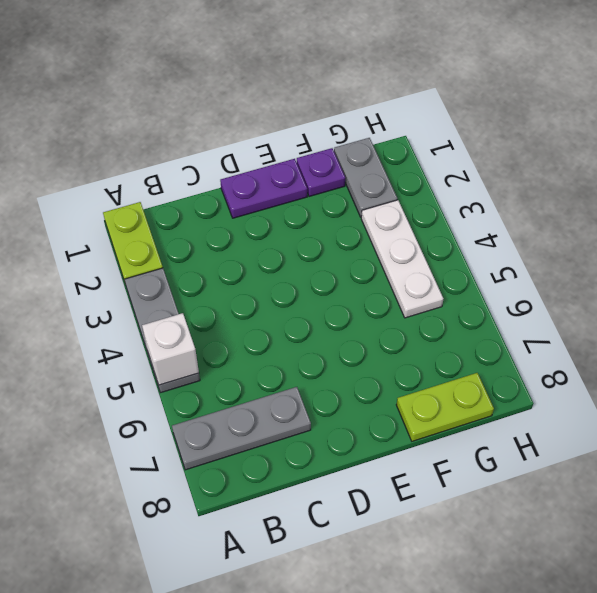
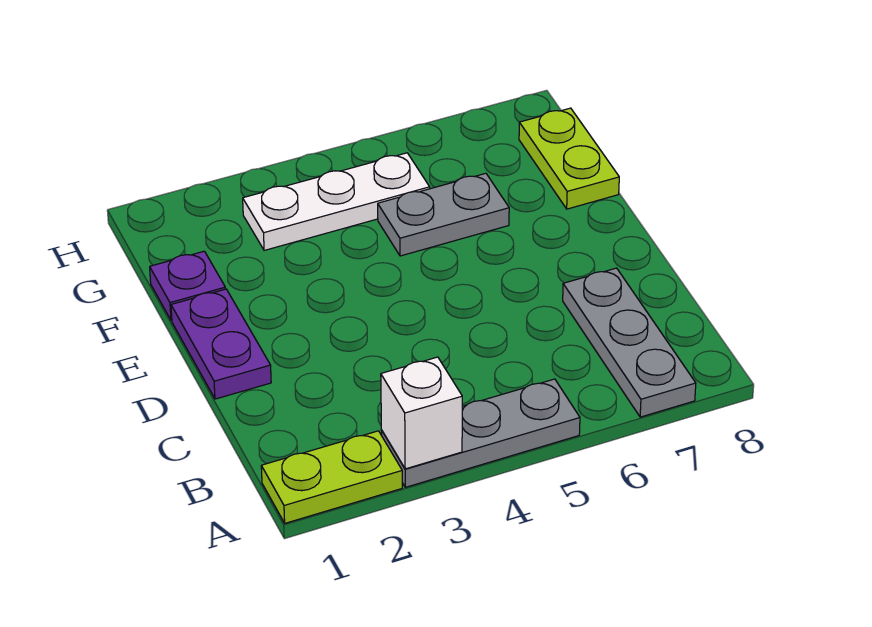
white 1x1 brick [142,313,199,385] -> white 1x1 brick moved to [381,357,462,469]
grey 1x2 plate [334,138,397,217] -> grey 1x2 plate moved to [378,173,509,256]

